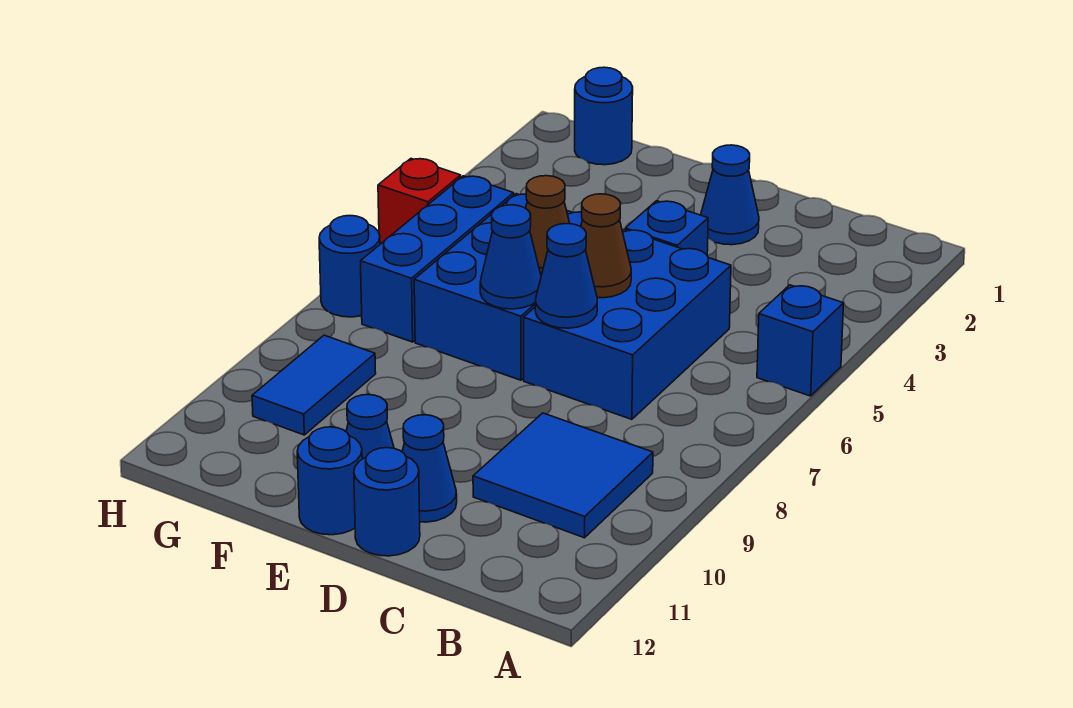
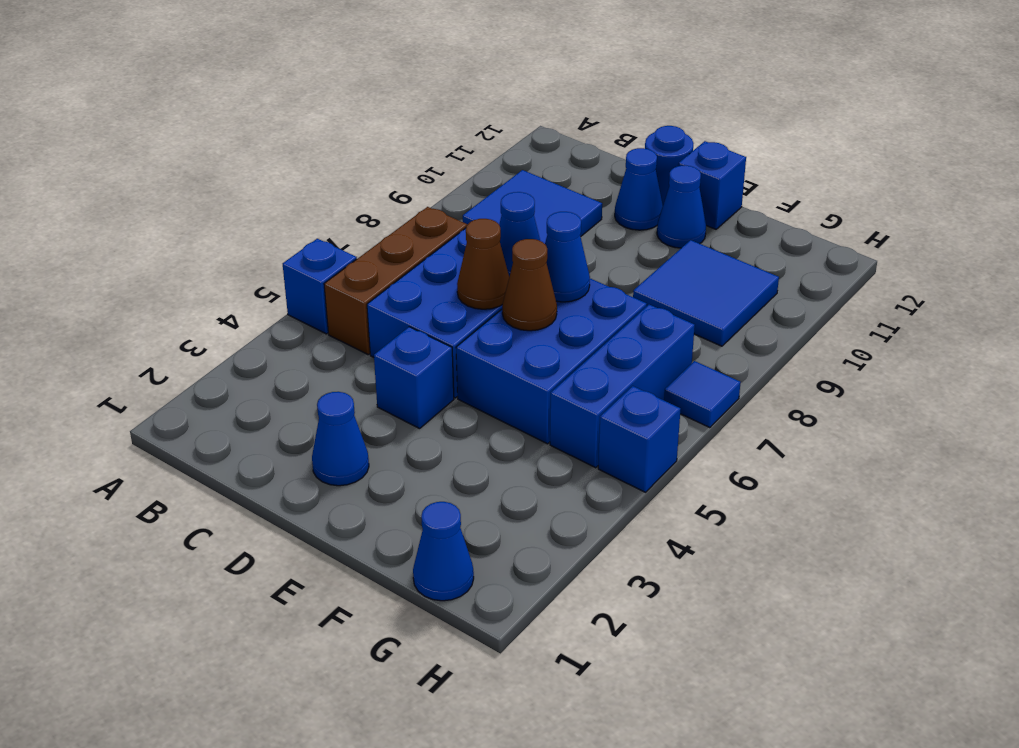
none -> brown 1x3 brick [324,207,467,355]
blue 1x1 round brick [297,427,362,535] -> blue 1x1 brick [678,141,746,229]
blue 1x1 round brick [575,67,633,165] -> blue 1x1 cone [413,502,474,601]
blue 1x2 tile [252,335,376,435] -> blue 2x2 tile [633,240,779,346]
red 1x1 brick [378,159,461,244] -> blue 1x1 brick [598,386,681,492]
blue 1x1 round brick [319,216,380,317] -> blue 1x1 tile [664,361,741,428]

